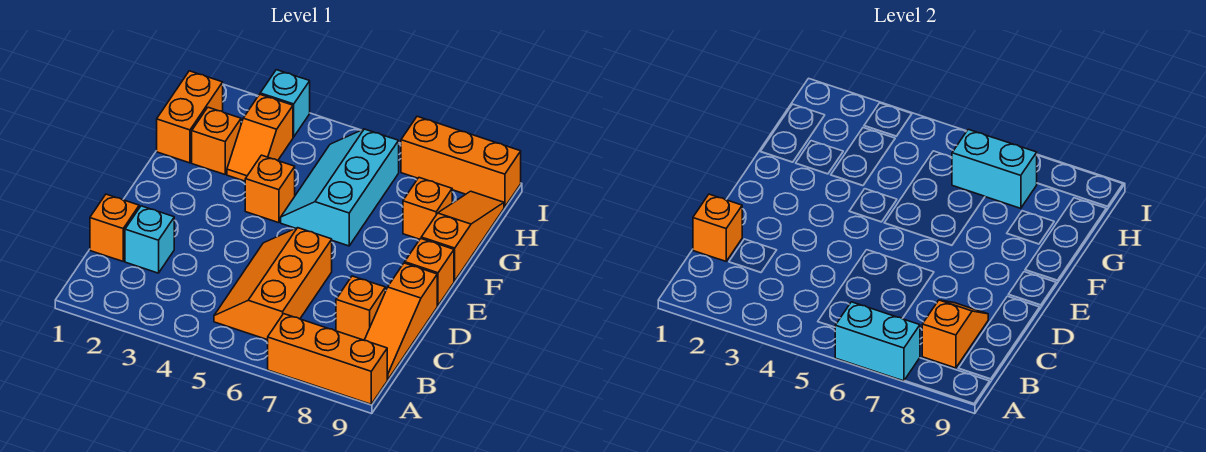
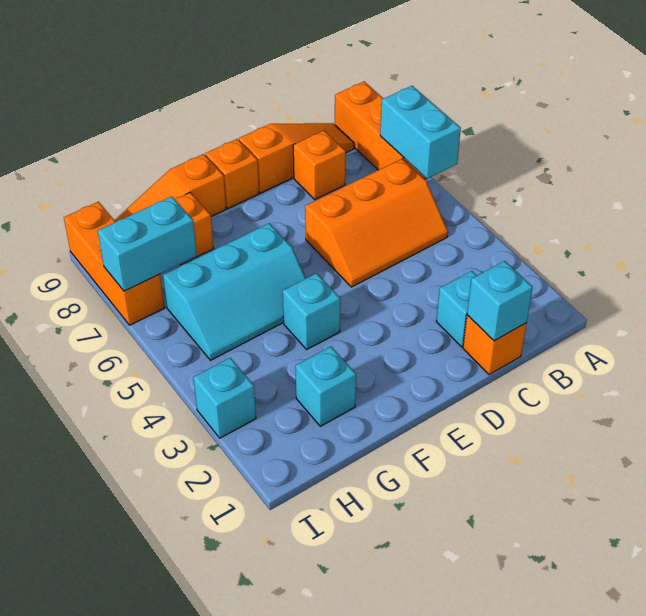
orange 1x2 slope [922,300,988,368] -> none
orange 1x1 brick [693,194,742,261] -> cyan 1x1 brick [467,261,533,341]
orange 1x1 brick [245,155,295,223] -> cyan 1x1 brick [283,273,340,349]
orange 1x2 brick [157,71,223,163] -> none
orange 1x1 brick [192,107,241,174] -> cyan 1x1 brick [295,347,356,426]
orange 1x2 slope [227,94,293,181] -> none
cyan 1x2 brick [952,129,1037,208] -> cyan 1x2 brick turned to [98,196,197,291]

